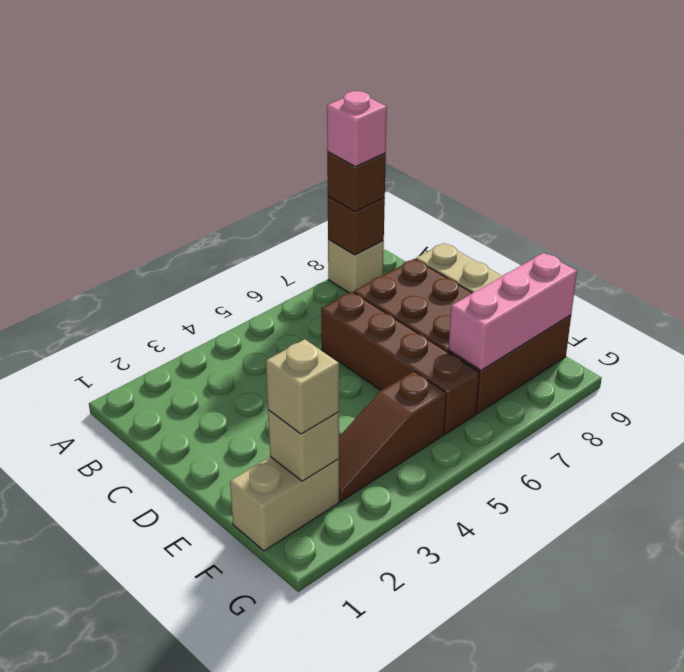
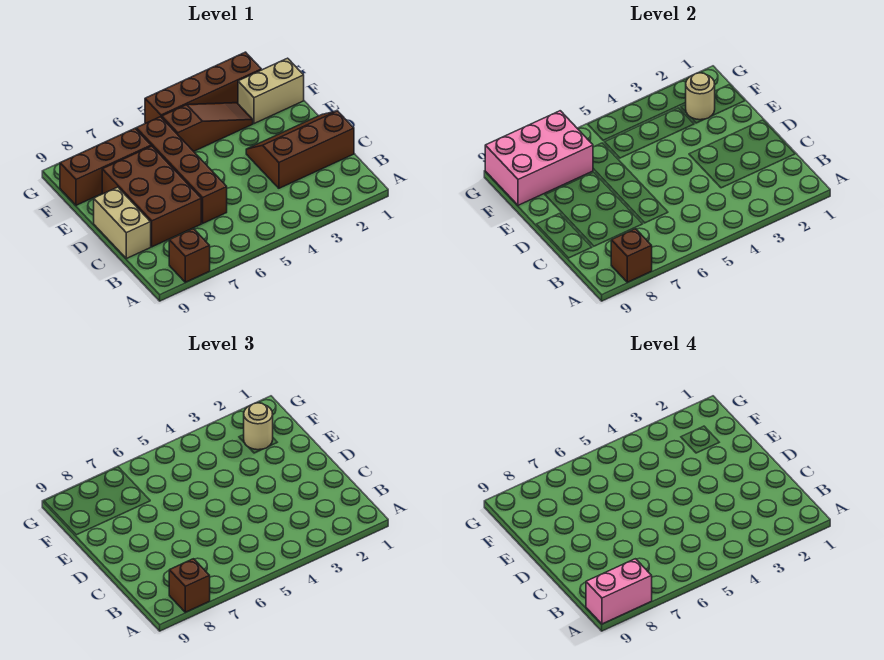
tan 1x1 brick [328,239,384,293] -> brown 1x1 brick [169,229,210,282]
pink 1x1 brick [327,91,387,167] -> pink 1x2 brick [586,559,652,624]
none -> brown 2x3 slope [246,111,354,188]
tan 1x1 brick [268,410,339,481] -> tan 1x1 round brick [686,73,715,120]
tan 1x1 brick [266,339,339,434] -> tan 1x1 round brick [244,403,273,450]
pink 1x3 brick [449,253,577,370] -> pink 2x3 brick [485,111,593,205]
none -> brown 1x4 brick [145,52,261,123]

